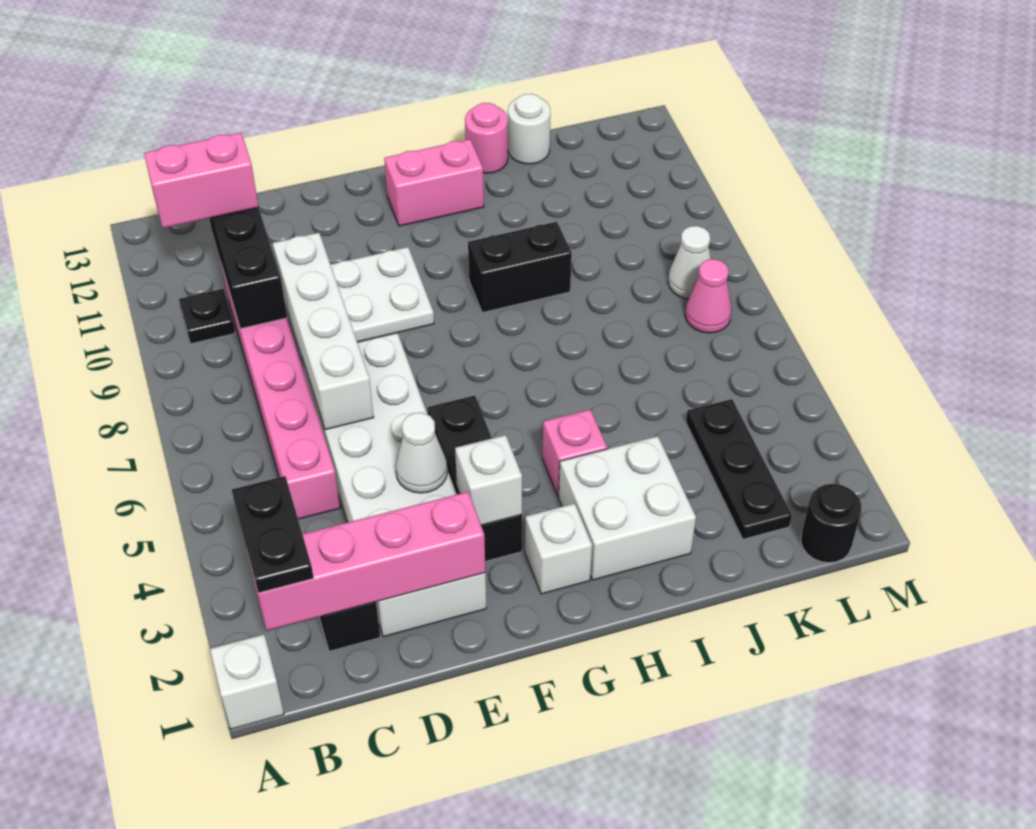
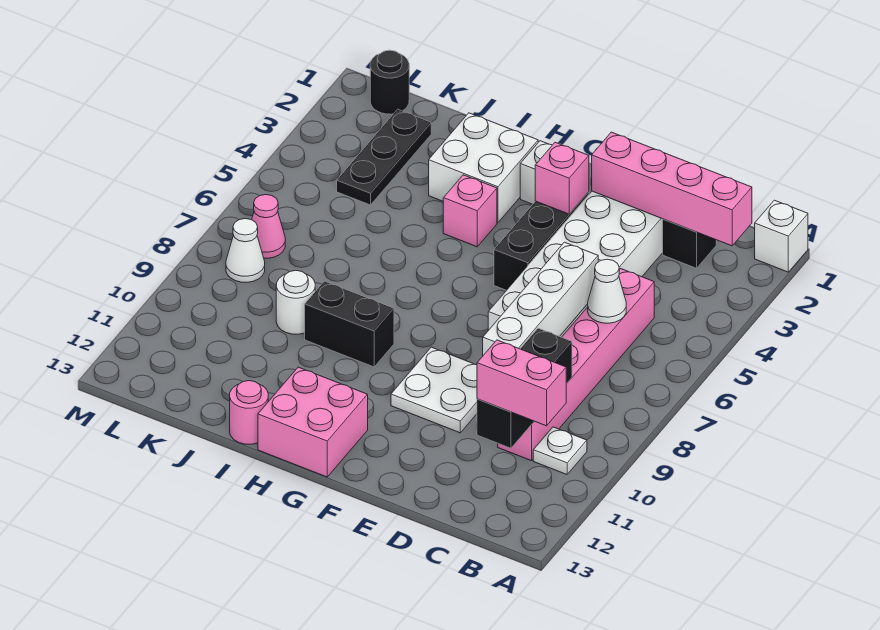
black 1x2 plate [232,476,314,593] -> none
black 1x1 plate [179,289,235,344] -> white 1x1 plate [533,427,587,474]
white 1x1 cone [396,413,448,493] -> white 1x1 cone moved to [588,259,626,323]
white 1x1 brick [455,435,522,525] -> pink 1x1 brick [535,142,589,214]
pink 1x2 brick [384,139,484,226] -> pink 2x2 brick [258,367,368,477]
white 1x1 round brick [508,94,550,164] -> white 1x1 round brick moved to [276,270,315,334]

